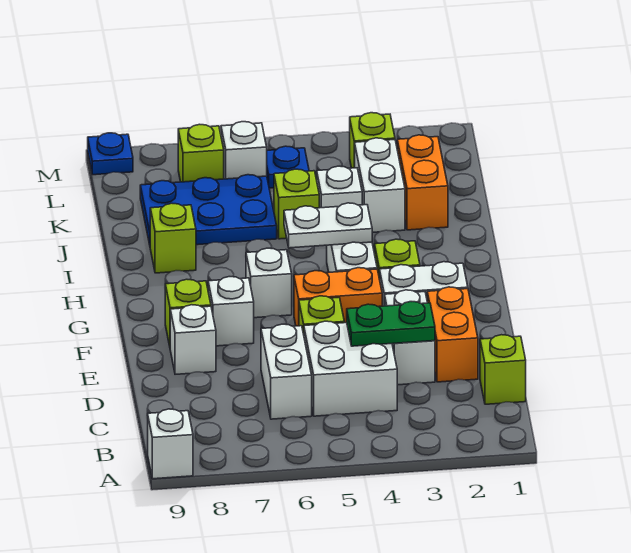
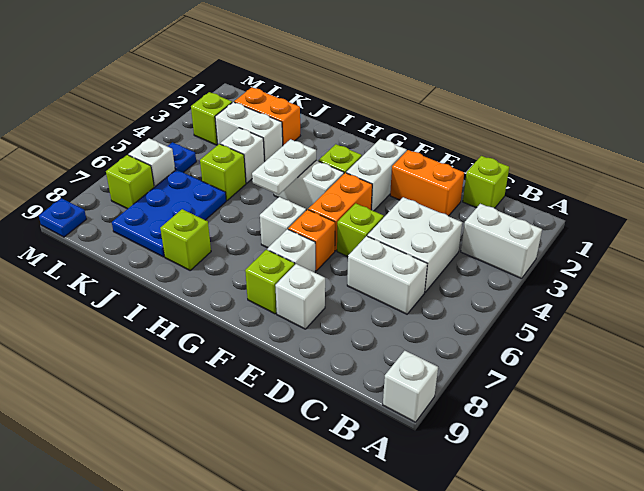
white 1x2 brick [385,290,435,385] -> white 1x2 brick moved to [461,204,542,279]
green 1x2 plate [347,302,435,346] -> none
none -> orange 1x1 brick [288,210,335,271]

